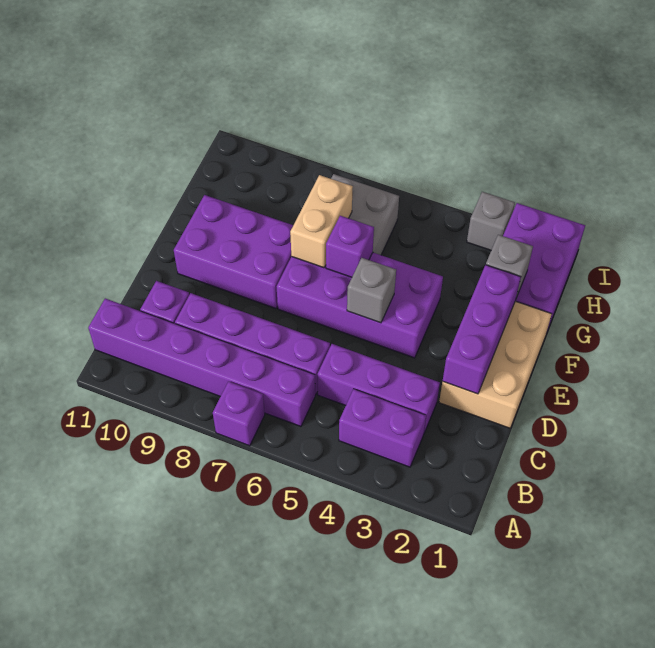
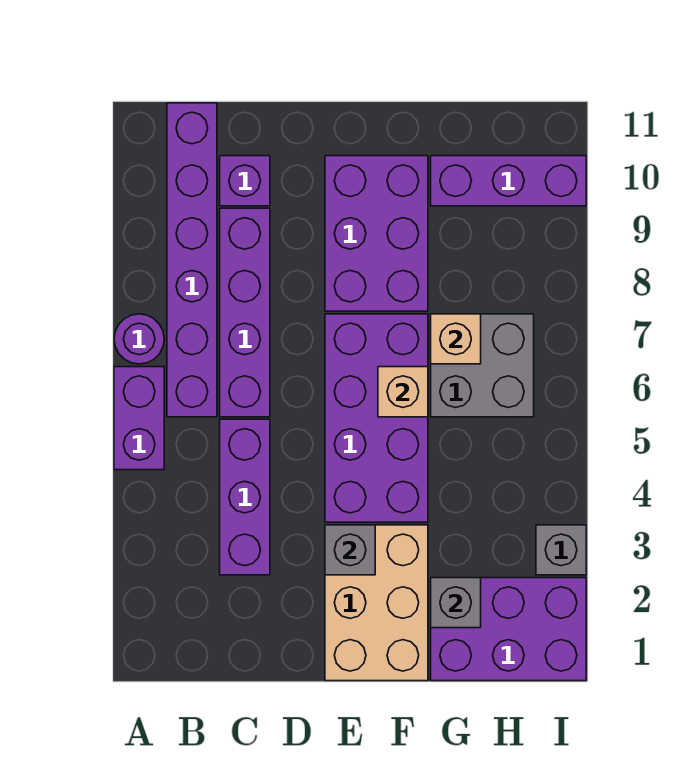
purple 1x1 brick [213,381,265,446] -> purple 1x1 round brick [114,314,164,364]
purple 1x2 brick [339,389,426,467] -> purple 1x2 brick moved to [114,367,164,470]
tan 2x3 brick [439,301,552,428] -> tan 2x3 brick turned to [325,525,428,681]
purple 1x3 brick [443,265,521,394] -> purple 1x3 brick moved to [431,156,586,206]
grey 1x1 brick [347,258,396,323] -> grey 1x1 brick moved to [325,525,375,575]
purple 1x1 brick [326,216,374,277] -> tan 1x1 brick [378,367,428,417]
tan 1x2 brick [290,175,353,268] -> tan 1x1 brick [431,314,481,364]

